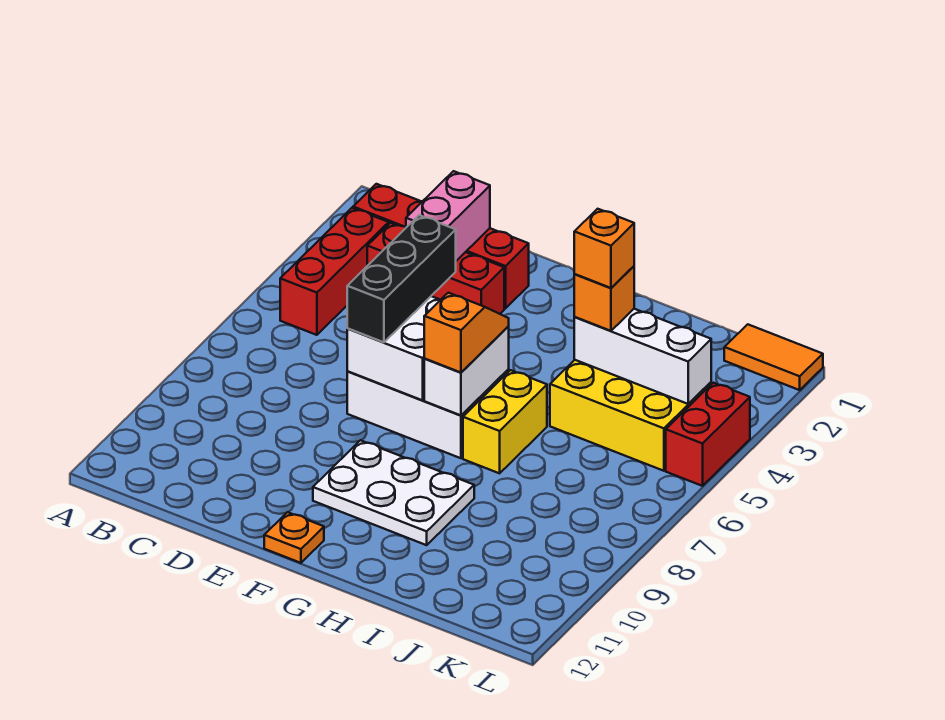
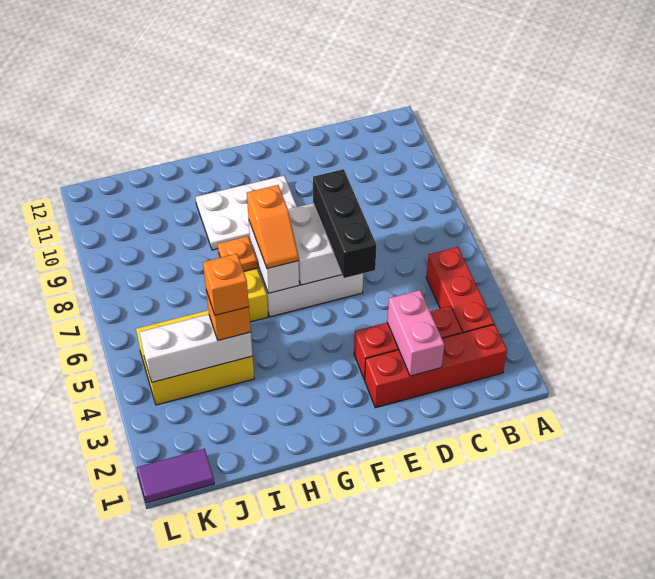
orange 1x1 plate [264,512,324,563] -> orange 1x1 plate moved to [218,236,257,271]
orange 1x2 tile [724,324,823,390] -> purple 1x2 tile [137,449,214,503]
red 1x2 brick [666,383,750,486] -> none

